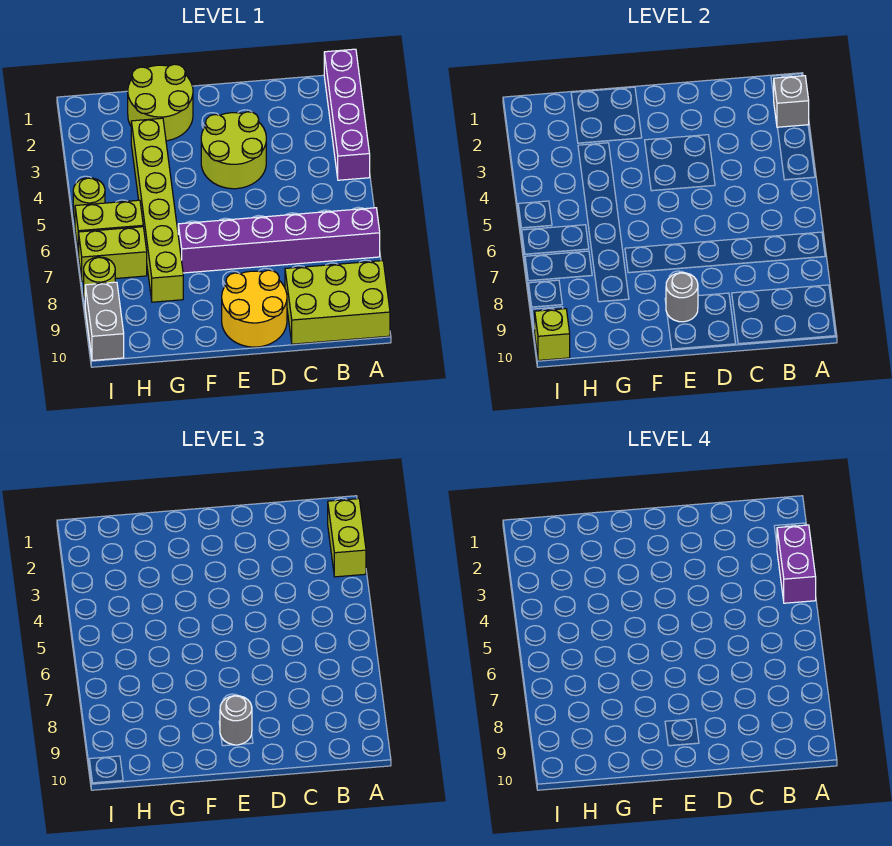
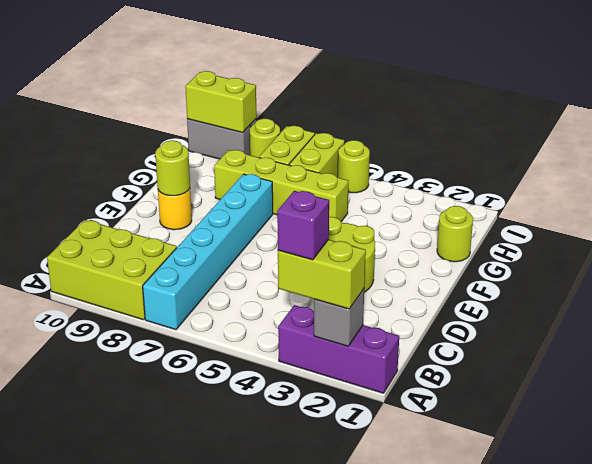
purple 1x4 brick [324,49,370,180] -> purple 1x3 brick [278,305,399,393]
purple 1x2 brick [777,525,816,603] -> purple 1x1 brick [277,191,329,260]
purple 1x6 brick [178,208,380,273] -> cyan 1x6 brick [143,174,273,330]
lime 2x3 brick [285,261,390,344] -> lime 2x3 brick turned to [47,220,177,320]
yellow 2x2 round brick [222,270,287,347] -> yellow 1x1 round brick [158,189,192,230]
grey 1x1 round brick [666,273,698,322] -> lime 1x1 round brick [155,140,190,196]
grey 1x1 round brick [220,696,252,745] -> none
lime 2x2 round brick [128,64,193,141] -> lime 1x1 round brick [437,206,473,262]
lime 1x6 brick [131,118,183,302] -> lime 1x4 brick [214,150,349,222]
lime 1x1 brick [534,309,570,360] -> lime 1x2 brick [185,71,257,133]

